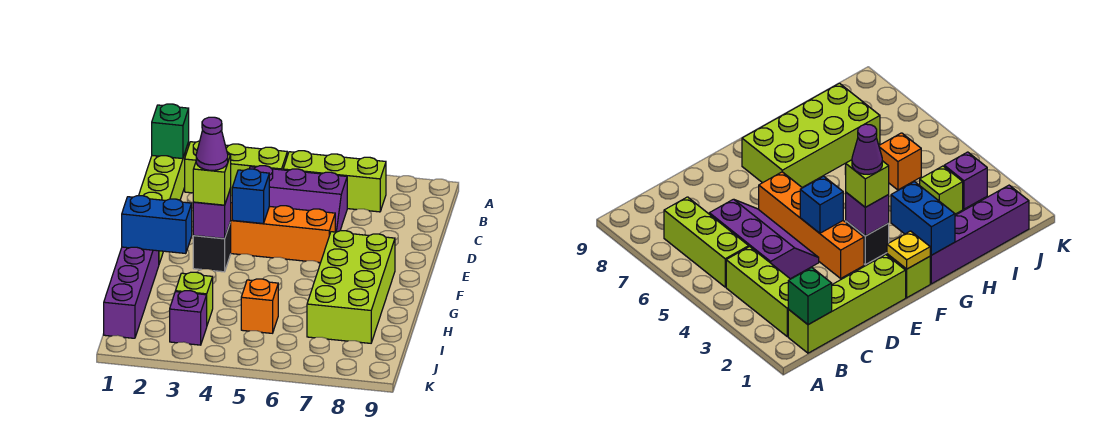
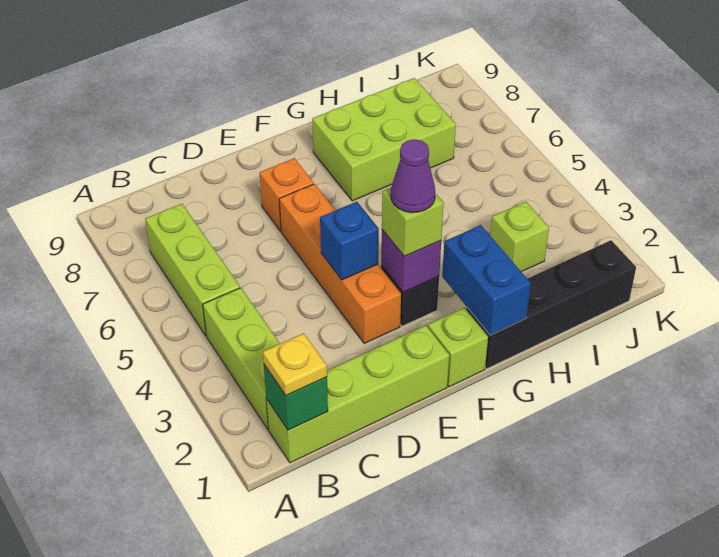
purple 2x3 slope [249,166,347,232] -> none
yellow 1x1 plate [887,231,930,269] -> yellow 1x1 plate moved to [263,333,327,396]
lime 2x4 brick [307,231,395,343] -> lime 2x3 brick [312,78,456,201]
purple 1x4 brick [104,247,159,338] -> black 1x4 brick [466,240,636,369]
orange 1x1 brick [241,279,278,333] -> orange 1x1 brick moved to [260,158,314,231]
purple 1x1 brick [170,291,207,345] -> none

